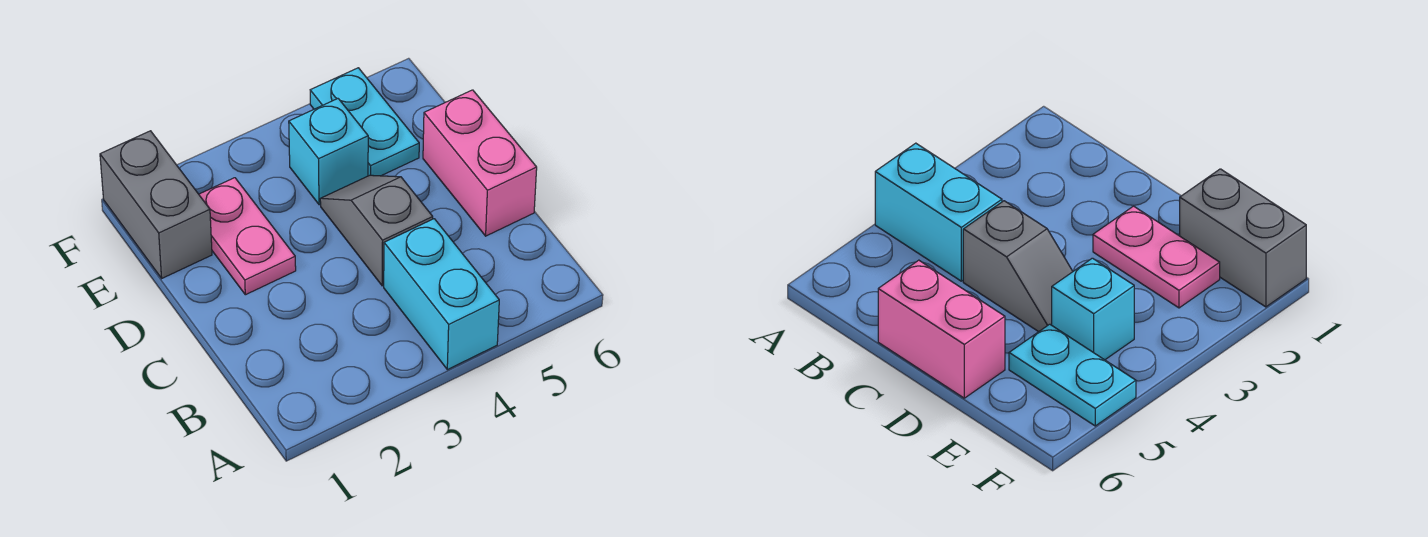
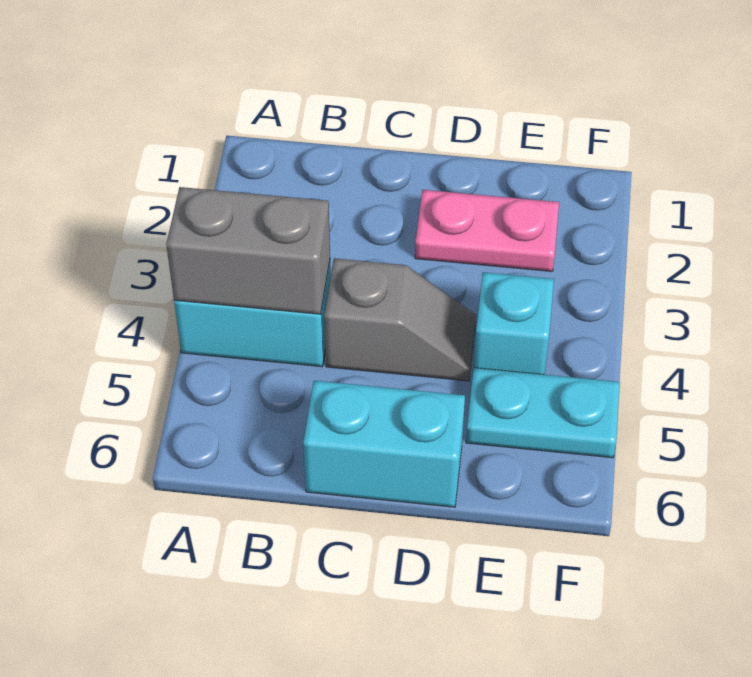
pink 1x2 brick [423,90,537,236] -> cyan 1x2 brick [303,381,465,507]
grey 1x2 brick [100,131,212,278] -> grey 1x2 brick moved to [166,187,330,314]

